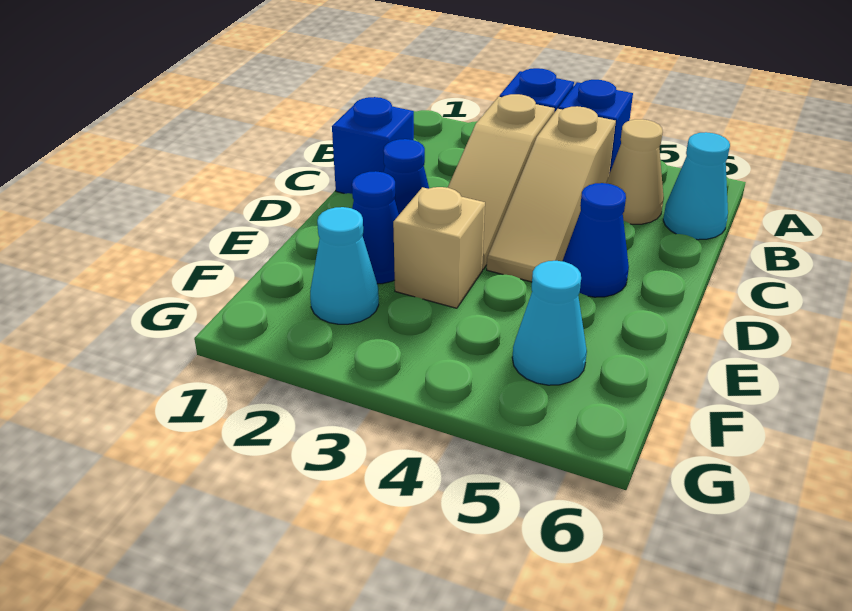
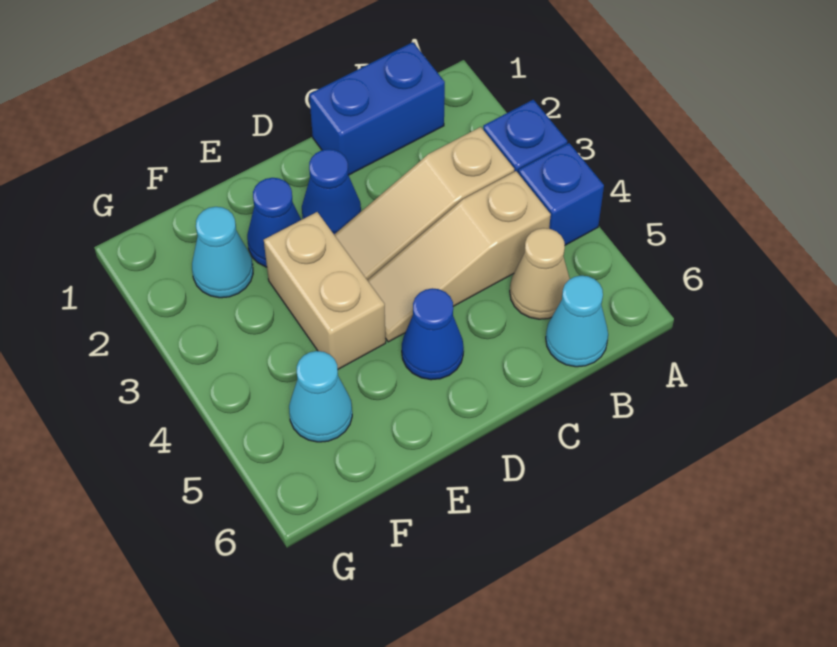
blue 1x1 brick [332,97,414,194] -> blue 1x2 brick [309,42,445,175]
tan 1x1 brick [393,187,485,308] -> tan 1x2 brick [264,212,386,369]

